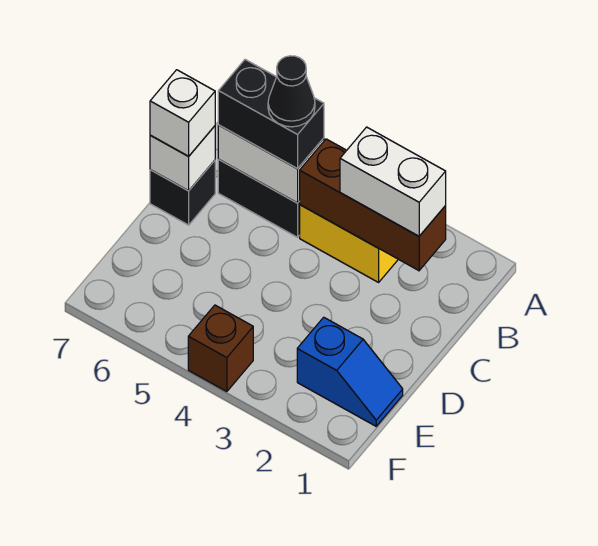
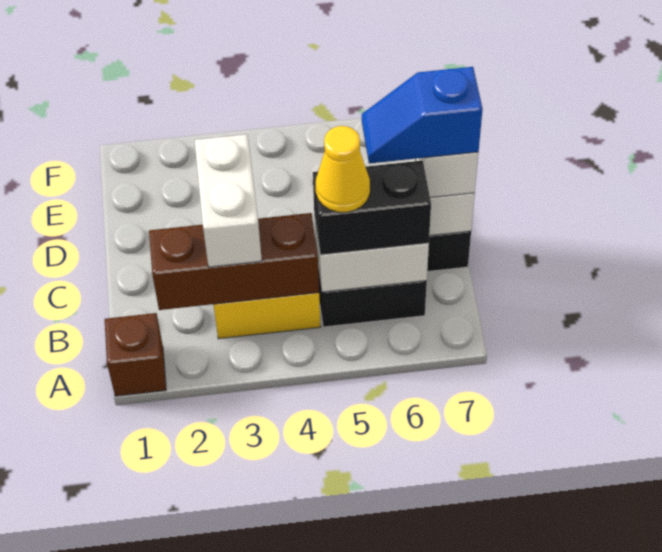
white 1x2 brick [340,127,446,236] -> white 1x2 brick turned to [195,134,262,267]
black 1x1 cone [268,56,315,127] -> yellow 1x1 cone [315,126,370,212]
blue 1x2 slope [297,317,403,426] -> blue 1x2 slope moved to [362,67,483,164]
brown 1x1 brick [188,305,253,392] -> brown 1x1 brick moved to [105,313,166,396]

